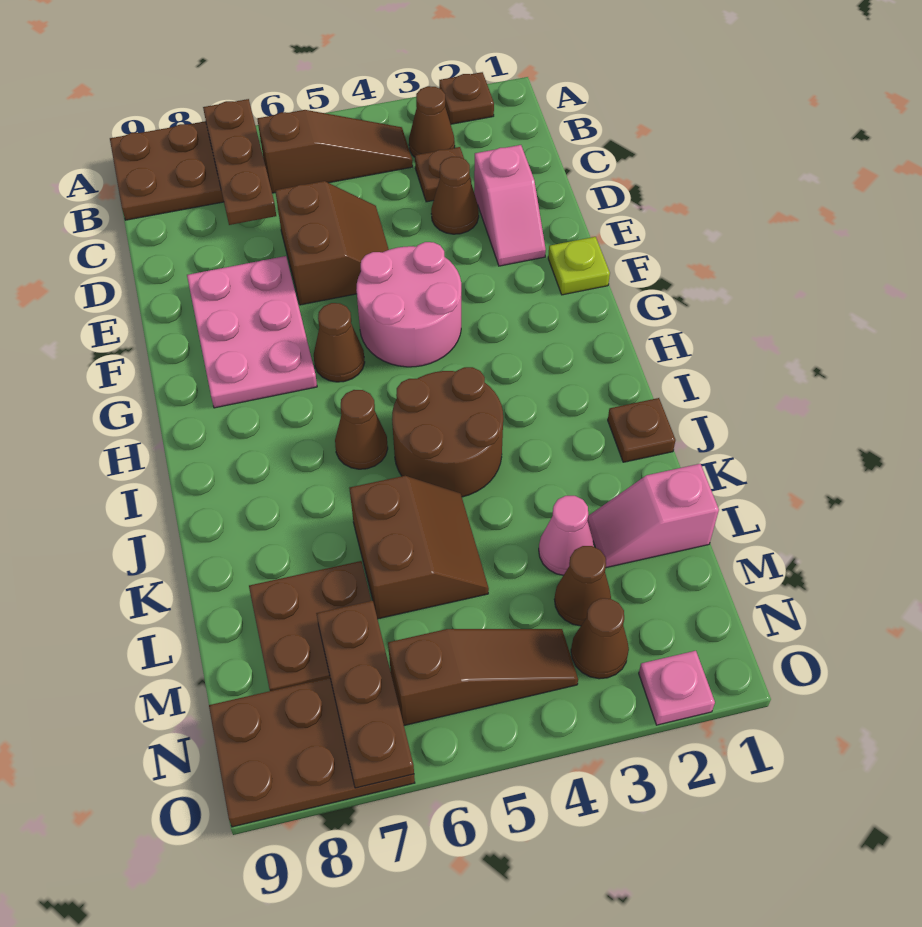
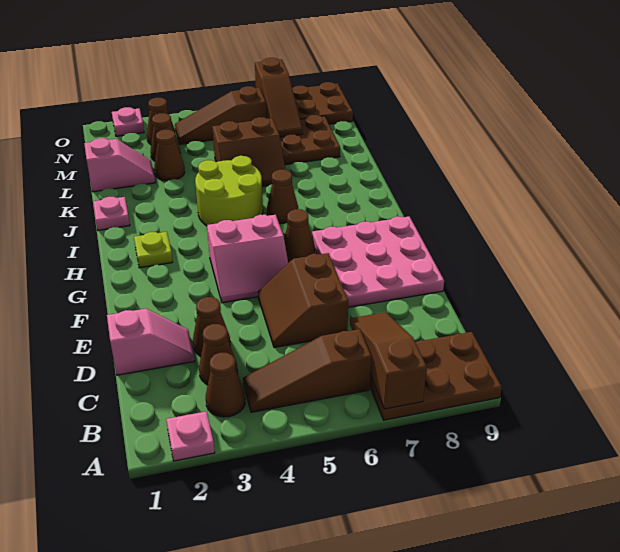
brown 1x1 plate [439,72,494,124] -> pink 1x1 plate [166,411,215,461]
brown 1x3 plate [203,99,276,225] -> brown 1x3 slope [350,312,427,409]
brown 1x1 plate [415,147,471,202] -> brown 1x1 cone [199,324,238,385]
pink 1x2 slope [474,145,546,266] -> pink 1x2 slope turned to [107,309,194,375]
pink 2x3 plate [187,256,317,408] -> pink 3x3 plate [312,216,444,307]
lime 1x1 plate [548,237,610,295] -> lime 1x1 plate moved to [134,232,173,268]
pink 2x2 round brick [356,242,461,367] -> pink 2x2 slope [207,215,288,303]
brown 2x2 round brick [392,367,503,497] -> lime 2x2 round brick [195,156,263,226]
brown 1x1 plate [608,398,676,462] -> pink 1x1 plate [93,197,130,230]
brown 2x2 slope [350,476,489,619] -> brown 2x2 slope turned to [212,117,285,187]
pink 1x1 cone [539,496,594,575] -> brown 1x1 cone [154,130,185,181]
brown 1x3 plate [316,601,414,788] -> brown 1x3 slope [255,58,303,137]

